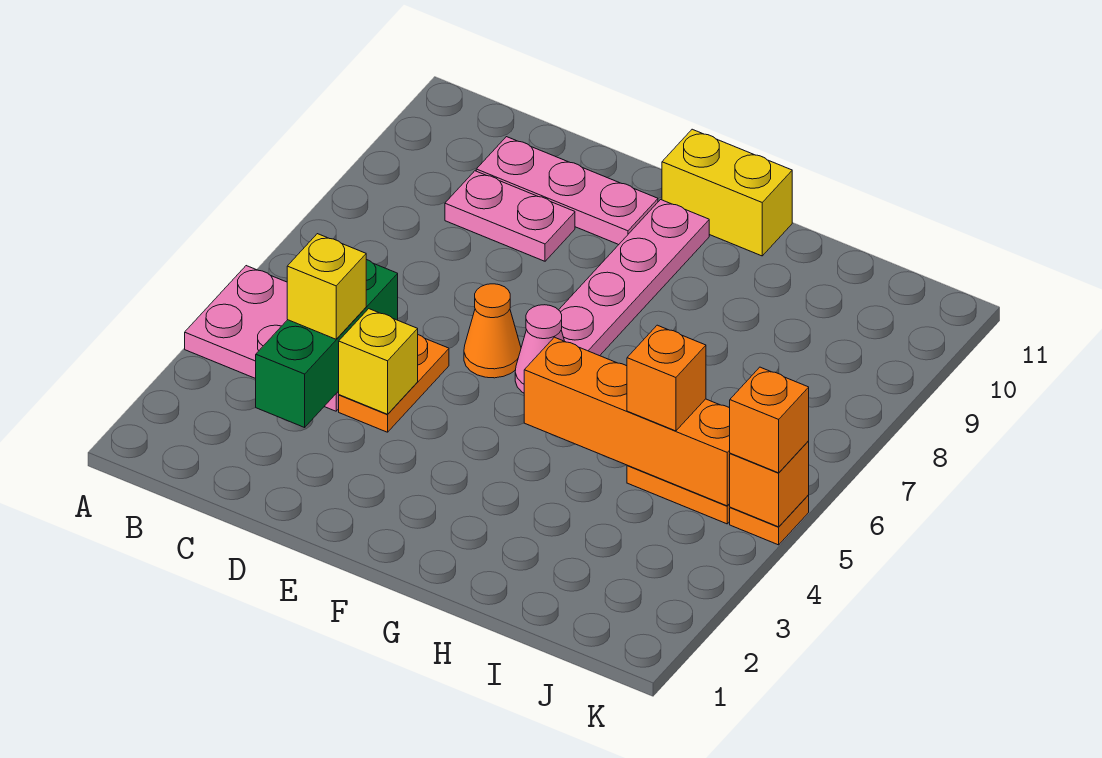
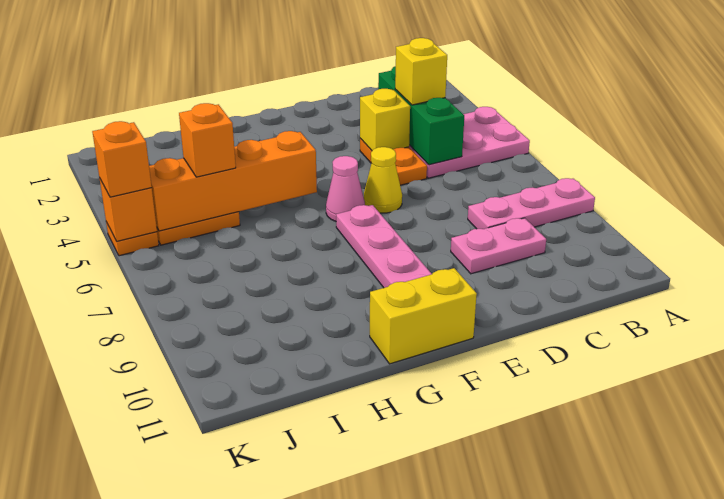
pink 1x3 plate [476,137,658,245] -> pink 1x3 plate moved to [468,178,595,229]
orange 1x1 cone [464,284,521,378] -> yellow 1x1 cone [364,147,402,213]

